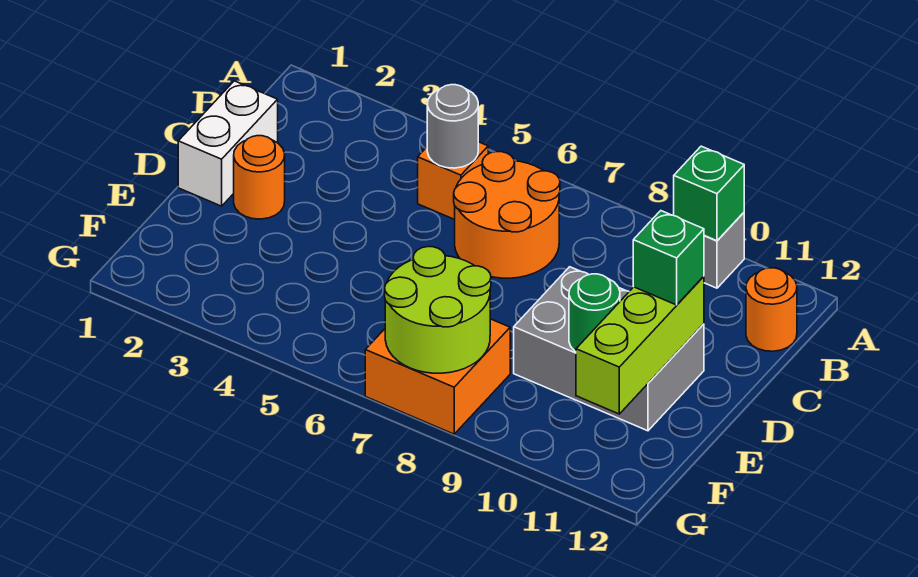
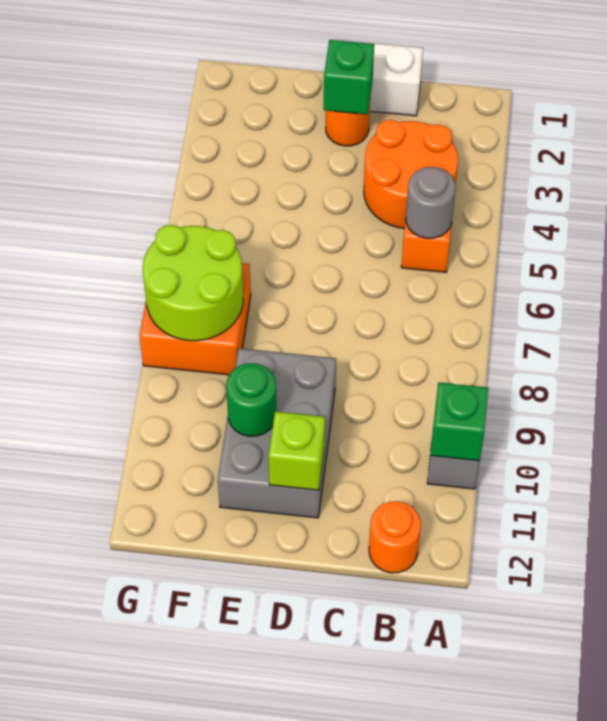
orange 2x2 round brick [454,152,560,278] -> orange 2x2 round brick moved to [364,120,458,229]
lime 1x3 brick [576,276,704,414] -> lime 1x1 brick [269,412,325,490]
green 1x1 brick [633,211,704,305] -> green 1x1 brick moved to [324,40,374,115]

